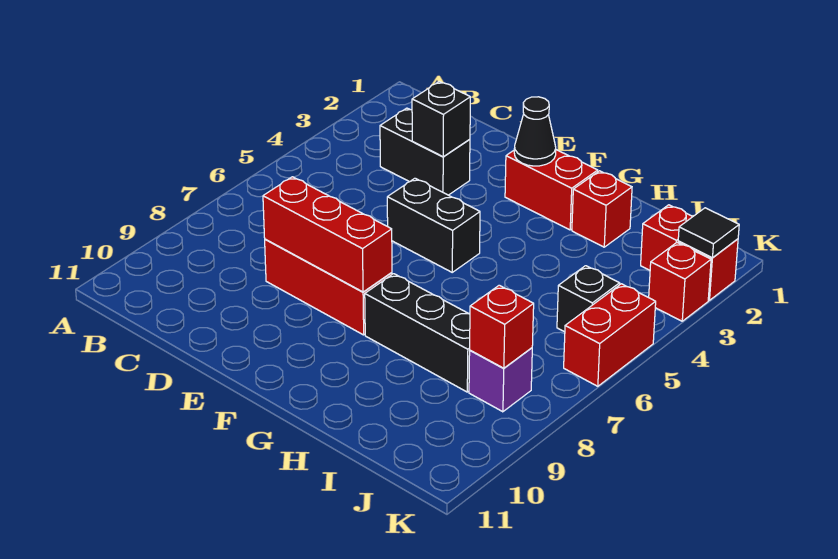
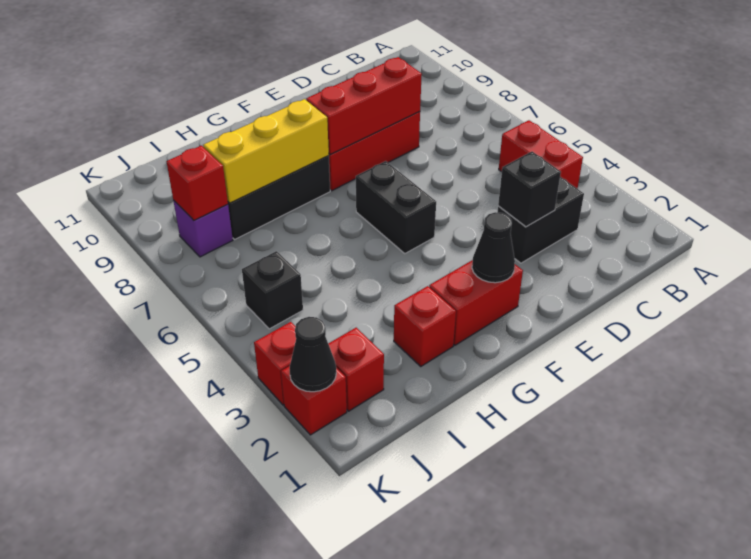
black 1x2 brick [387,178,480,272] -> black 1x2 brick turned to [356,161,436,253]
none -> yellow 1x3 brick [203,99,329,203]
black 1x1 tile [678,208,739,258] -> black 1x1 cone [289,317,336,392]
red 1x2 brick [564,284,656,386] -> red 1x2 brick moved to [499,120,583,189]

